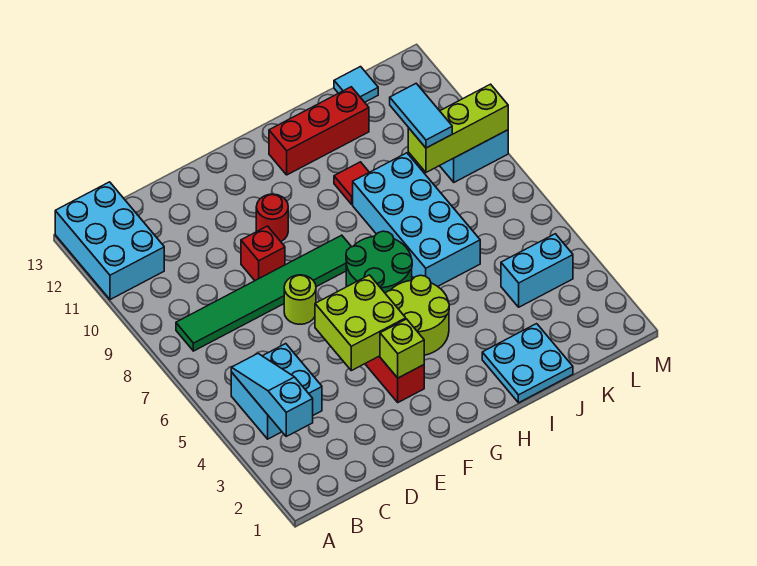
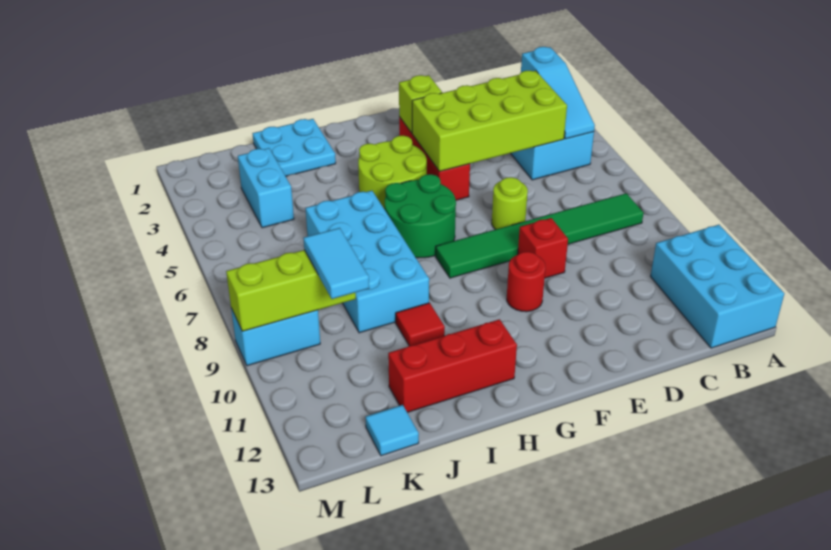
lime 2x2 brick [315,275,406,371] -> lime 2x4 brick [412,71,567,172]
cyan 1x2 brick [501,234,573,307] -> cyan 1x2 brick turned to [238,148,294,228]

